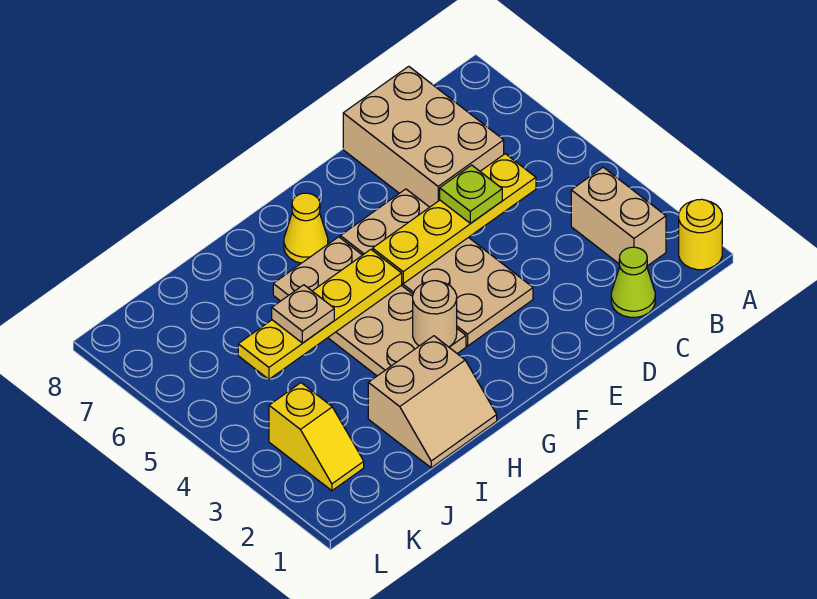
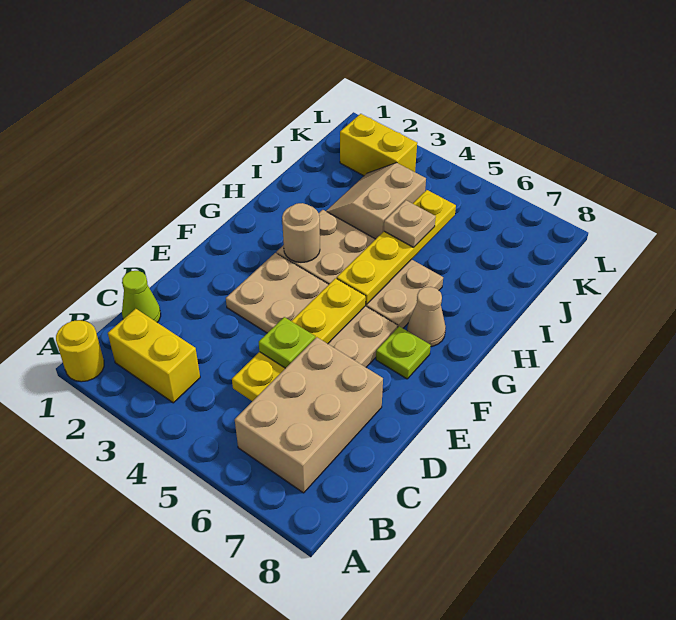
tan 1x2 brick [571,167,666,266] -> yellow 1x2 brick [108,309,200,403]
tan 2x3 brick [343,66,504,207] -> tan 2x3 brick turned to [235,337,383,493]
none -> lime 1x1 plate [376,326,431,379]
yellow 1x1 cone [284,193,328,263] -> tan 1x1 cone [407,287,446,347]
tan 2x2 slope [368,336,497,468] -> tan 2x2 slope moved to [326,163,426,239]
yellow 1x2 slope [269,383,364,491] -> yellow 1x2 brick [340,114,417,176]

